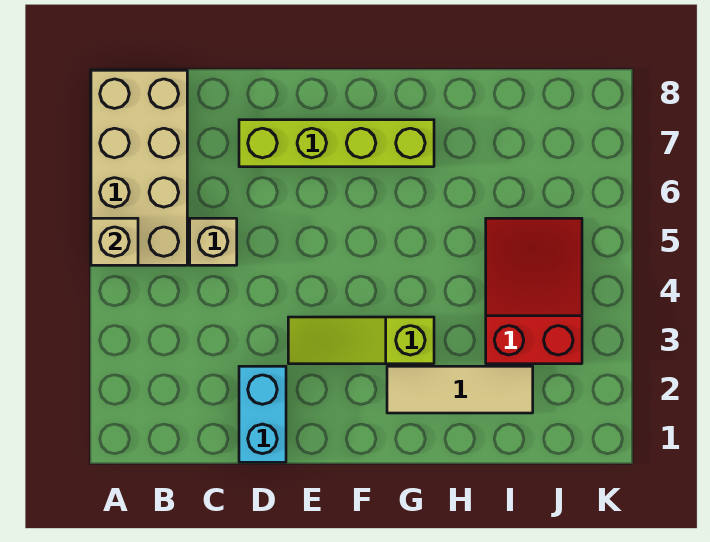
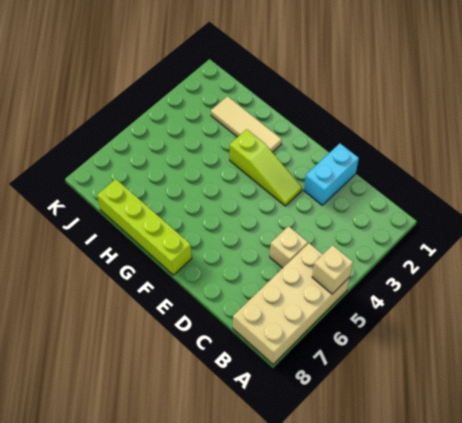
lime 1x4 brick [239,120,434,167] -> lime 1x4 brick moved to [97,179,192,275]
red 2x3 slope [486,218,582,364] -> none

